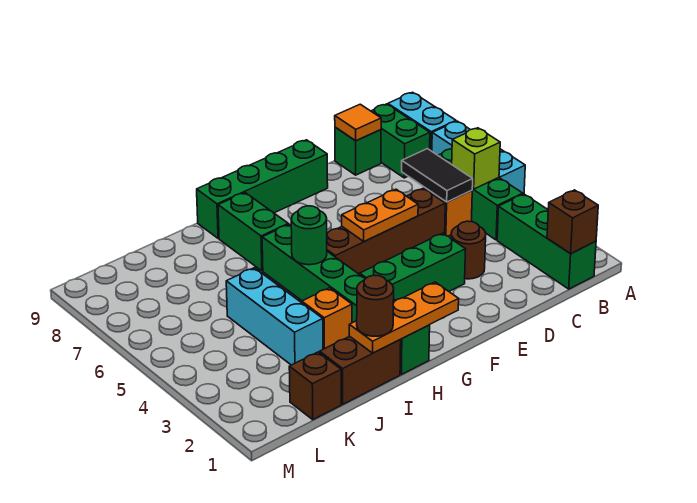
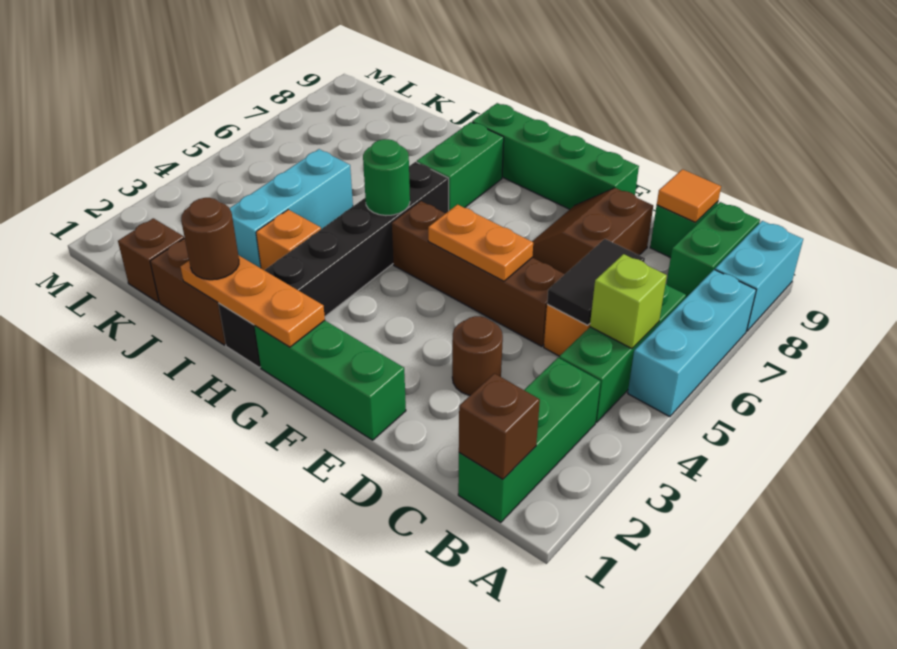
none -> brown 2x2 slope [532,188,653,274]
green 1x3 brick [360,233,466,301] -> green 1x3 brick moved to [255,320,406,440]
green 1x6 brick [262,224,430,374] -> black 1x6 brick [218,162,449,367]

